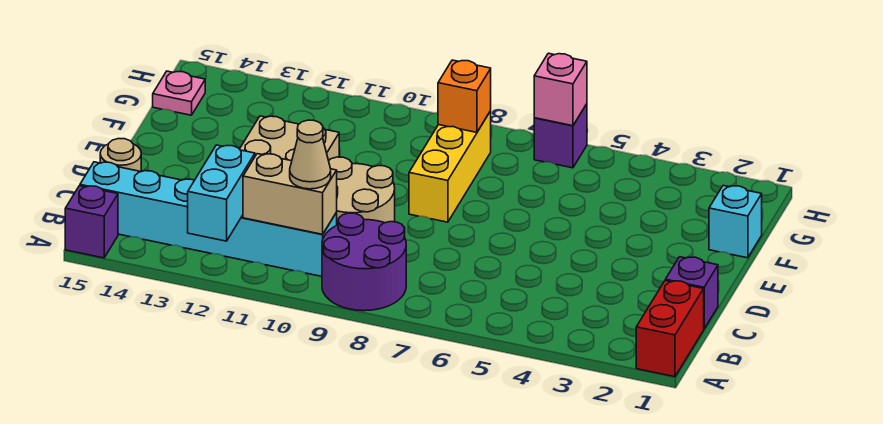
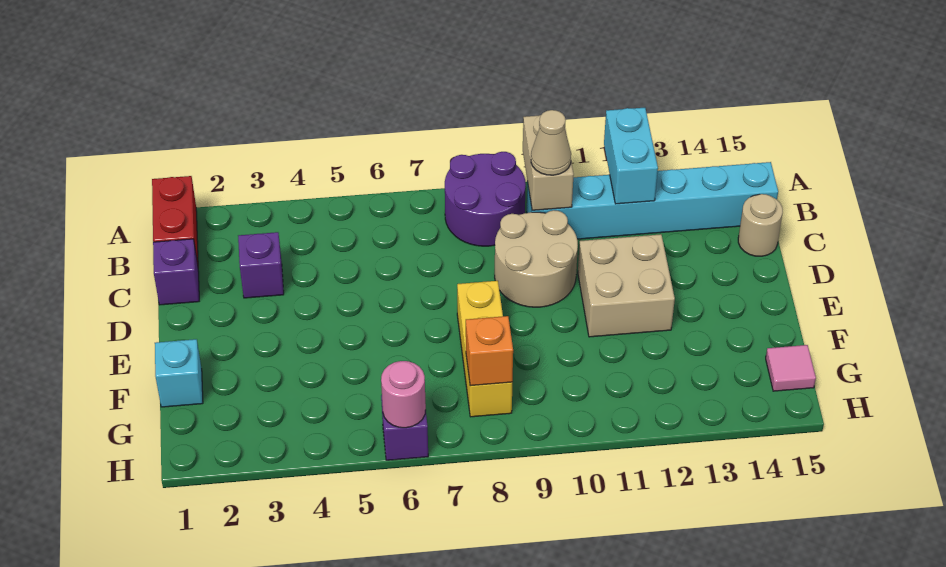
purple 1x1 brick [65,186,118,258] -> purple 1x1 brick moved to [238,232,284,298]
tan 1x2 brick [243,154,337,234] -> tan 1x2 brick turned to [523,115,574,210]
pink 1x1 plate [153,71,205,115] -> pink 1x1 tile [766,345,816,391]
pink 1x1 brick [534,53,587,126] -> pink 1x1 round brick [381,361,426,428]

